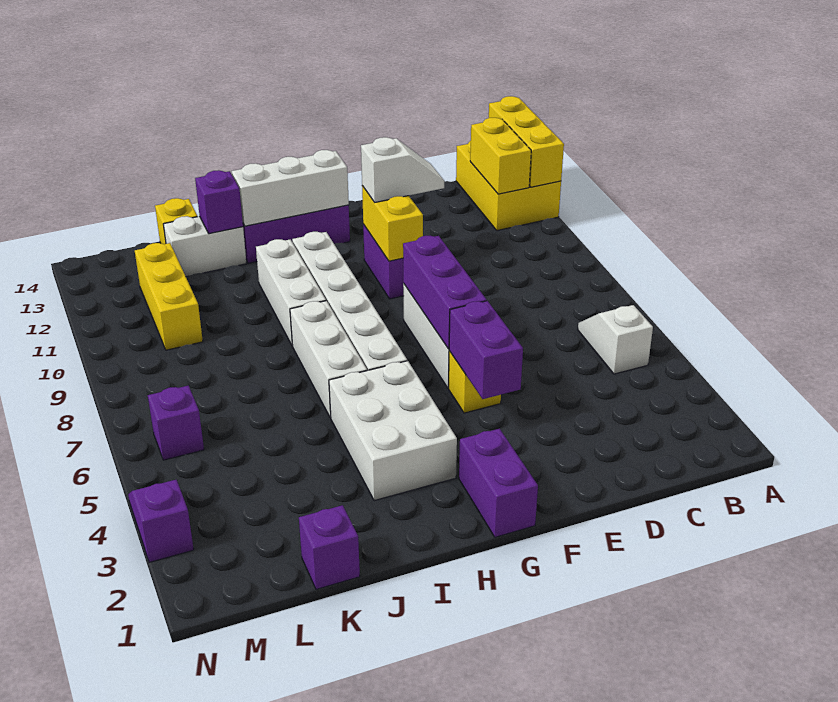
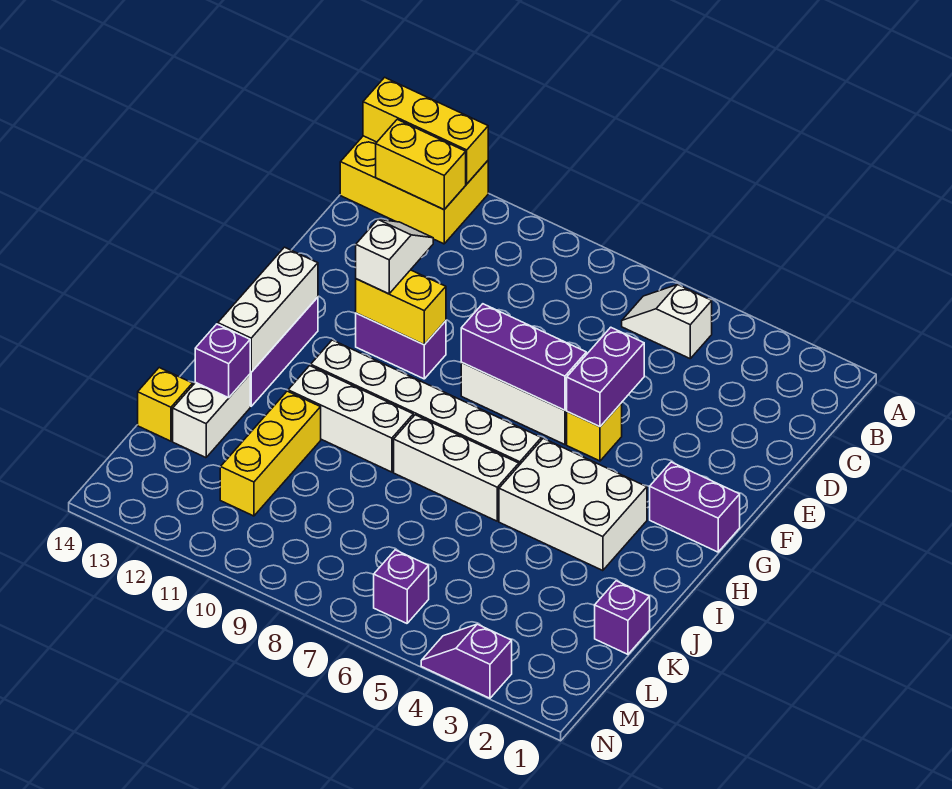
purple 1x2 brick [449,301,523,399] -> purple 1x2 brick turned to [567,327,644,427]
yellow 1x3 brick [135,243,203,350] -> yellow 1x3 brick turned to [220,391,321,516]

